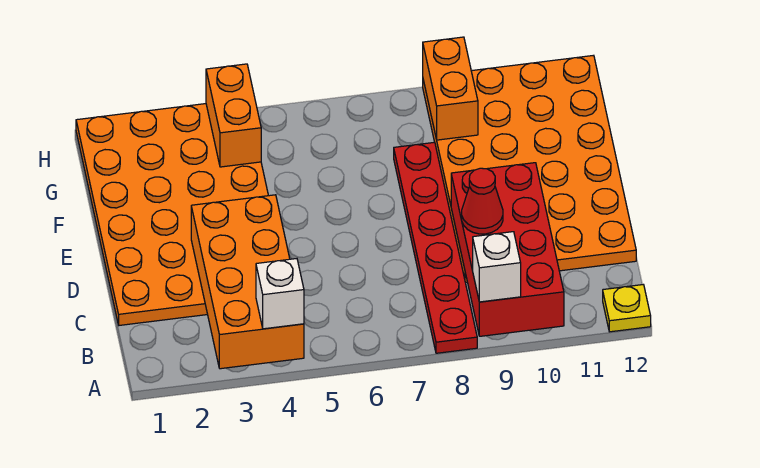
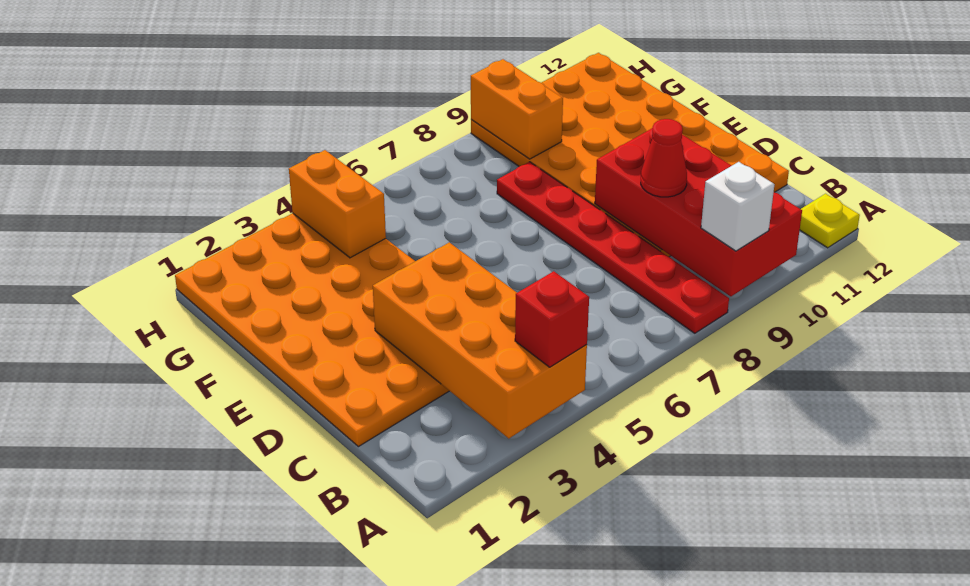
white 1x1 brick [256,259,304,329] -> red 1x1 brick [515,271,589,367]

